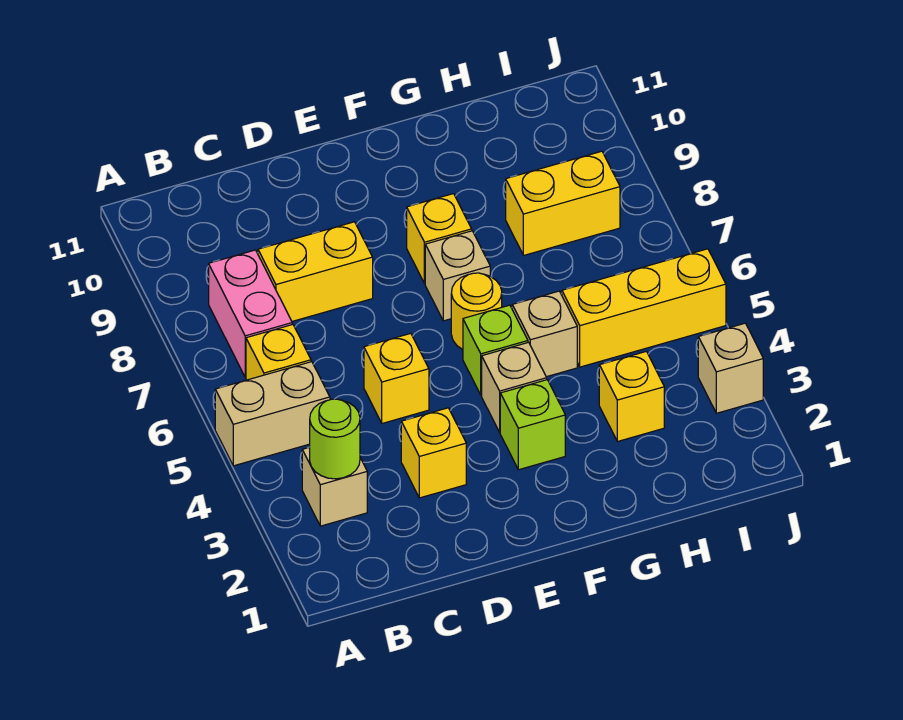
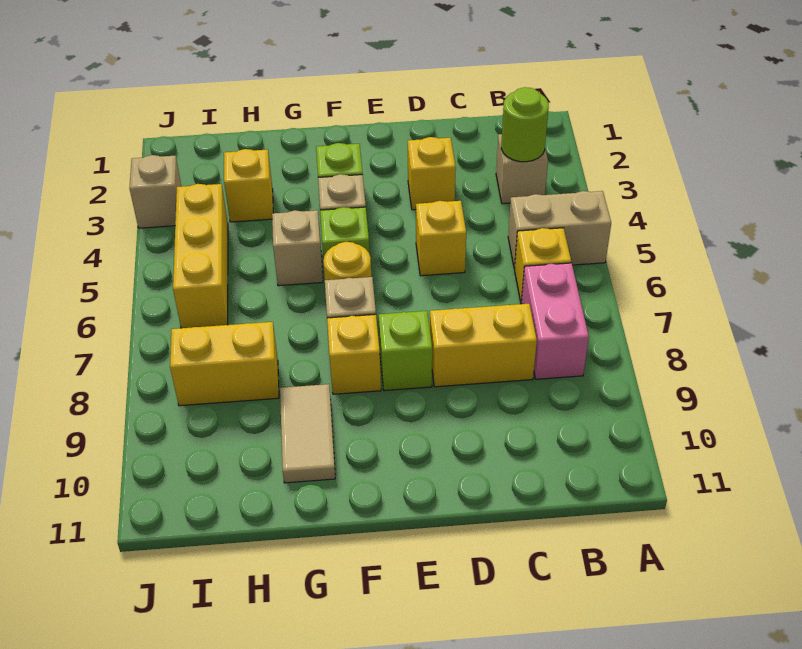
none -> lime 1x1 brick [379,311,432,391]
none -> tan 1x2 tile [280,384,335,483]
yellow 1x3 brick [562,249,726,367] -> yellow 1x3 brick turned to [173,184,228,328]

